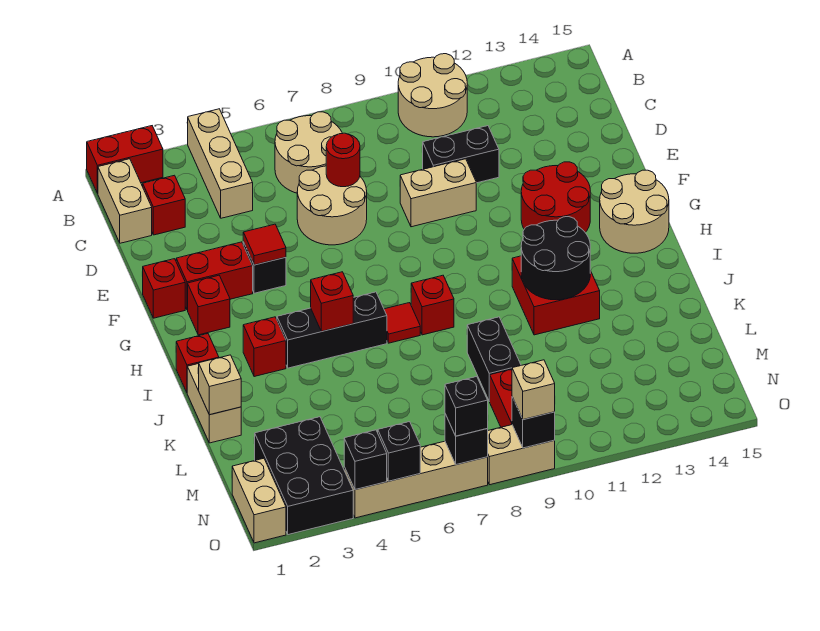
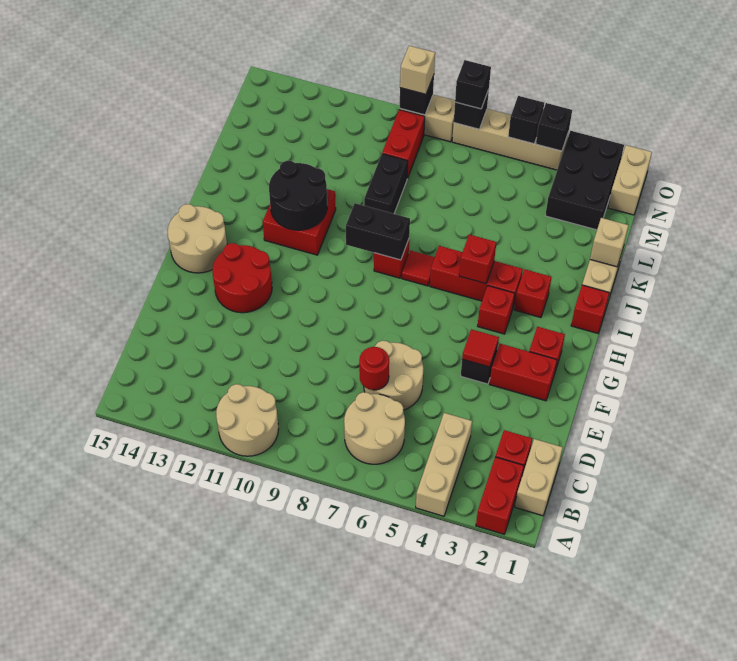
red 1x2 brick [87,126,163,193] -> red 1x2 brick turned to [476,457,524,534]
black 1x2 brick [422,126,499,183] -> black 1x2 brick moved to [346,203,410,260]
tan 1x2 brick [400,159,476,227] -> none
red 1x1 brick [143,259,185,318] -> red 1x1 brick moved to [478,286,515,334]
black 1x3 brick [277,292,387,368] -> red 1x3 brick [430,246,523,307]

